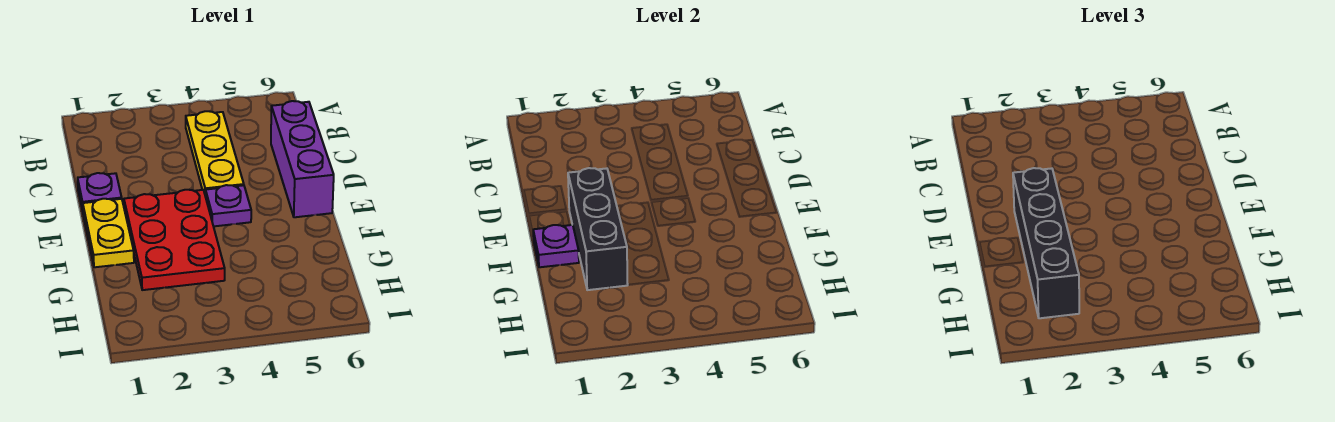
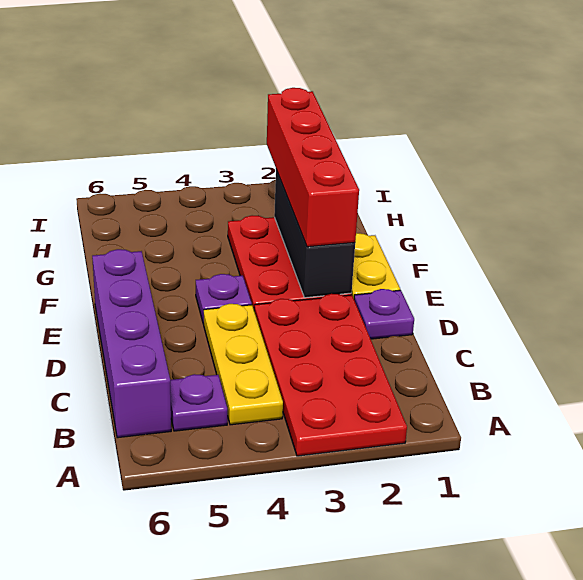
none -> red 2x4 plate [254,294,407,456]
purple 1x3 brick [271,101,334,217] -> purple 1x4 brick [92,249,171,438]
black 1x4 brick [1013,168,1079,318] -> red 1x4 brick [267,88,359,247]
purple 1x1 plate [533,225,579,267] -> purple 1x1 plate moved to [170,374,227,431]

